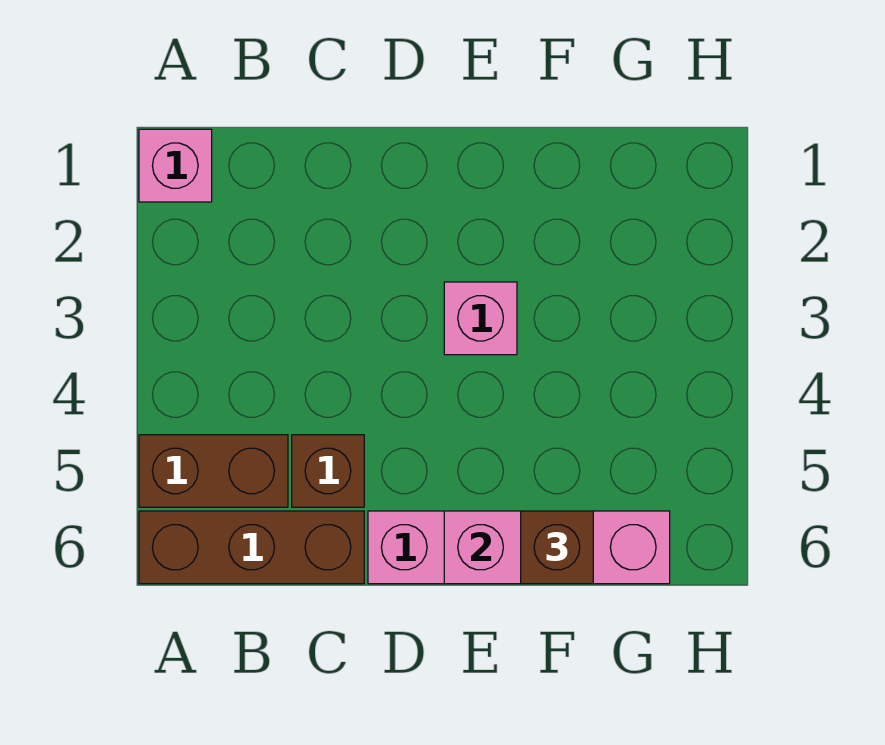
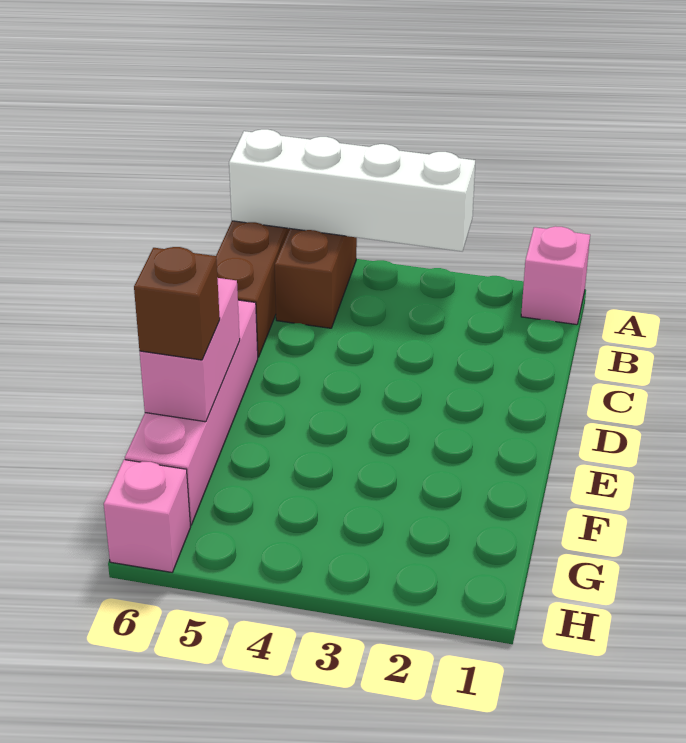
none -> white 1x4 brick [229,129,475,251]
brown 1x1 brick [292,435,364,507] -> none
pink 1x1 brick [444,282,517,355] -> pink 1x1 brick moved to [104,460,191,572]

